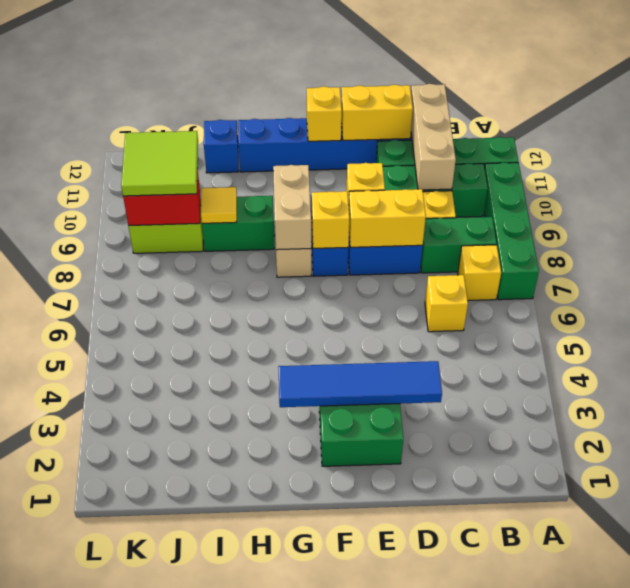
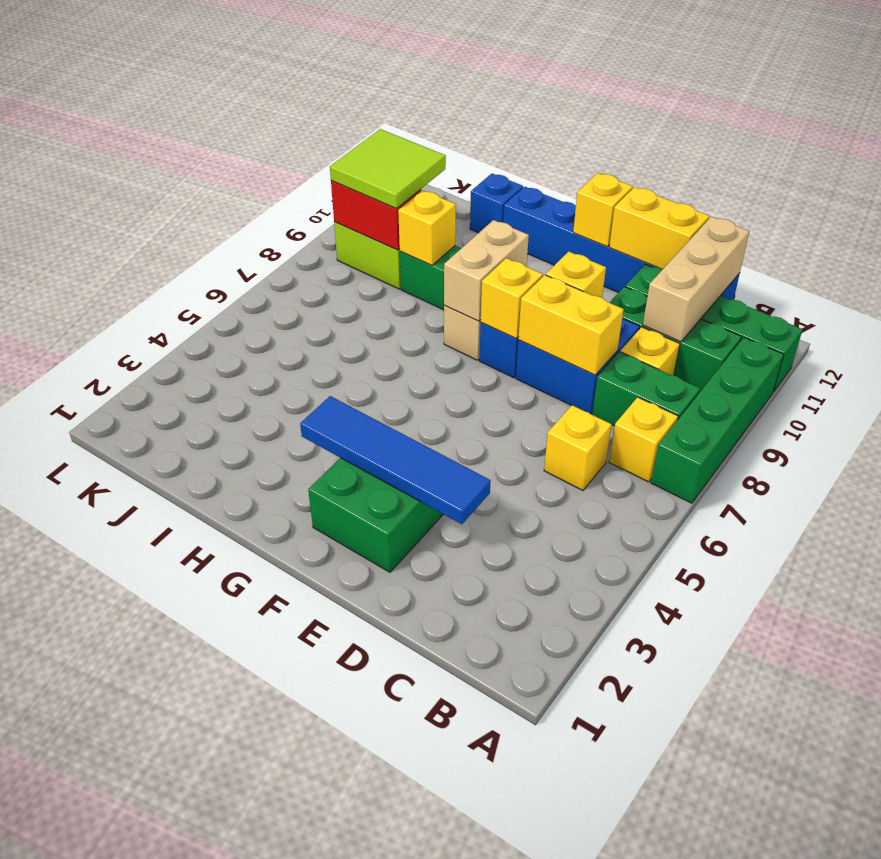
yellow 1x1 tile [201,187,237,223] -> yellow 1x1 brick [398,190,456,265]

